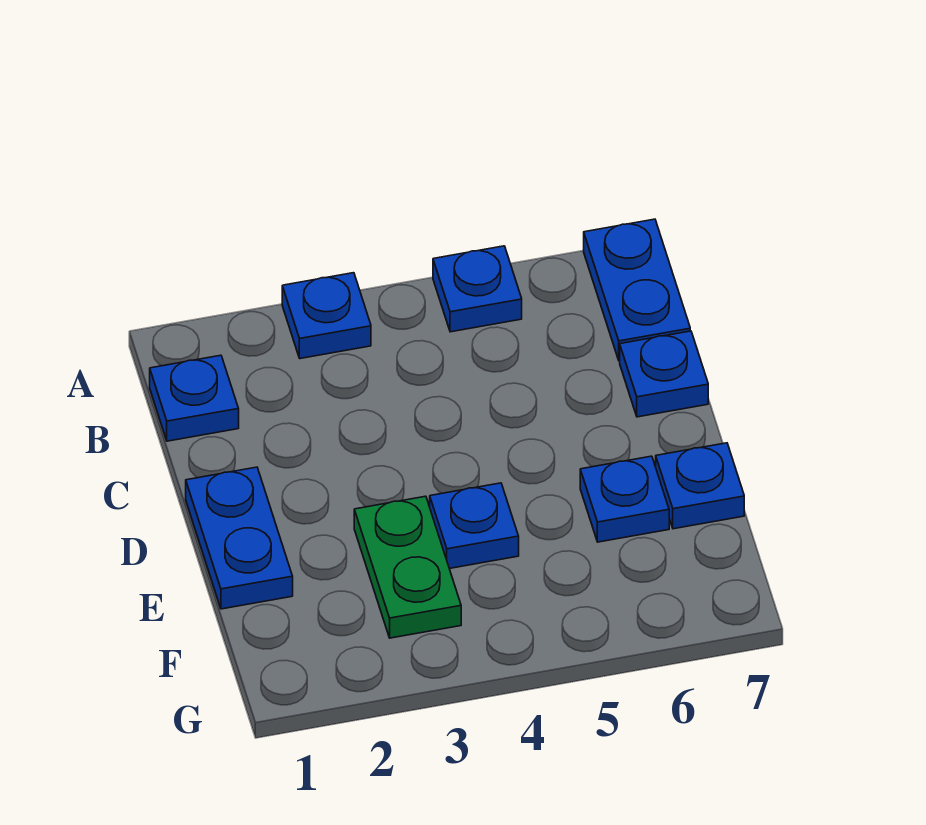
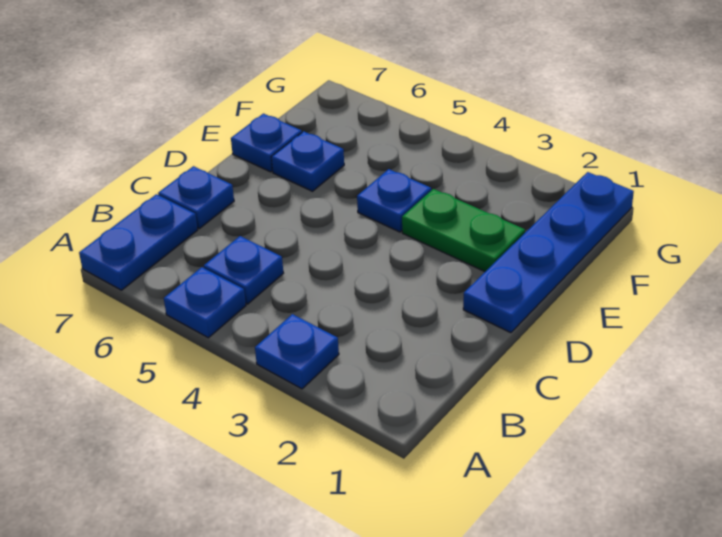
blue 1x1 plate [150,355,239,441] -> blue 1x1 plate moved to [204,236,283,304]
blue 1x2 plate [186,467,293,609] -> blue 1x4 plate [463,172,634,333]
green 1x2 plate [354,496,461,638] -> green 1x2 plate turned to [402,189,525,272]

